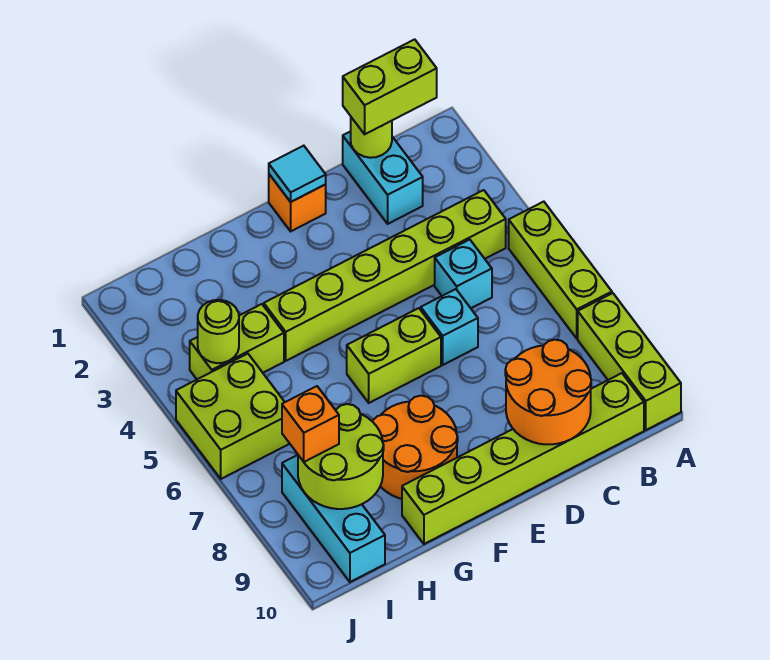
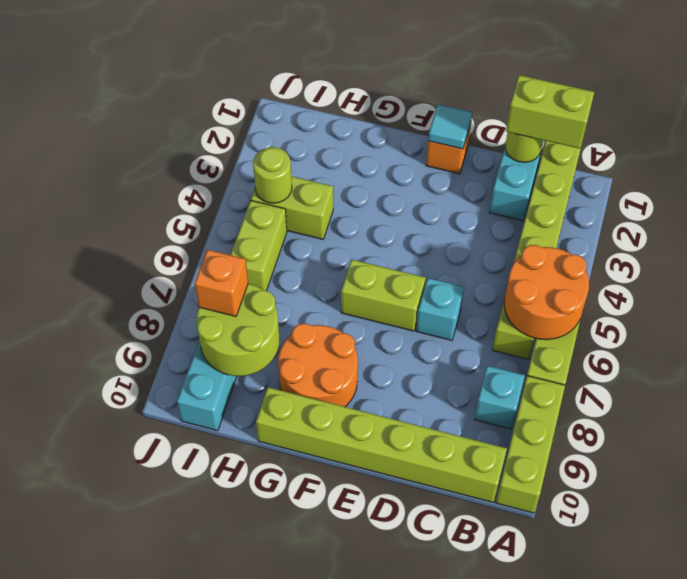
lime 1x6 brick [264,190,506,361] -> lime 1x6 brick turned to [493,141,580,359]
cyan 1x1 brick [435,240,492,308] -> cyan 1x1 brick moved to [474,366,525,429]
orange 2x2 round brick [505,340,591,444] -> orange 2x2 round brick moved to [504,245,589,340]
lime 2x2 brick [176,354,290,479] -> lime 1x2 brick [231,200,287,291]

